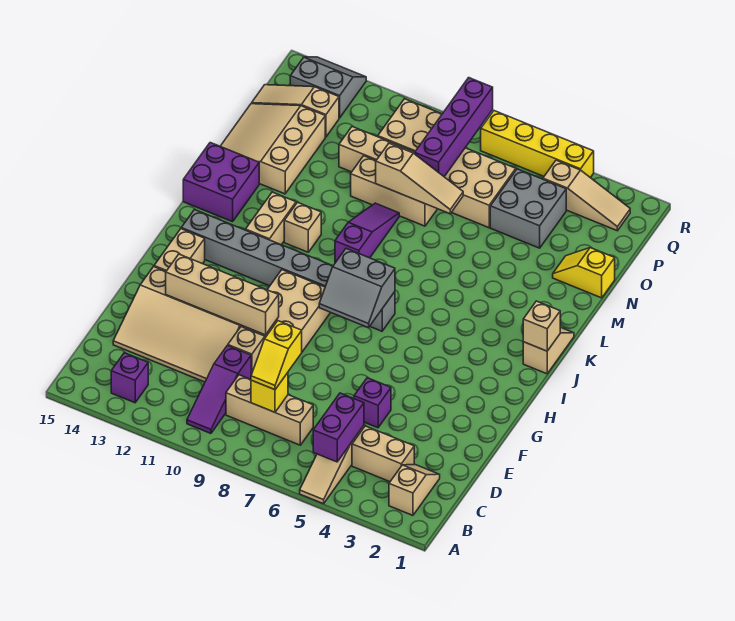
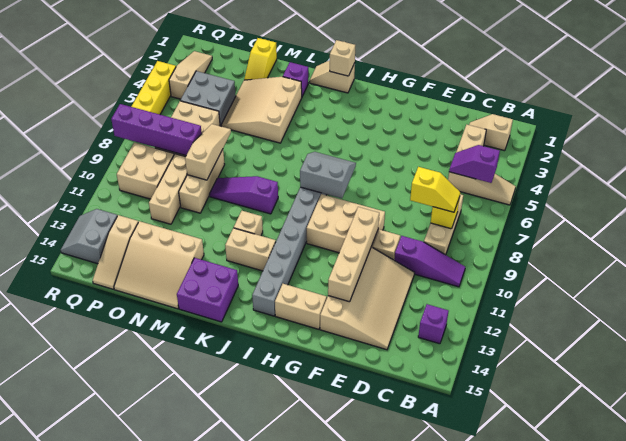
purple 1x2 brick [313,393,364,462] -> purple 1x2 slope [449,145,500,183]
purple 1x1 brick [354,378,391,428] -> purple 1x1 brick moved to [283,62,308,96]
grey 2x2 slope [319,249,395,328] -> grey 2x2 slope turned to [300,152,356,198]
none -> tan 3x3 slope [221,77,302,143]

